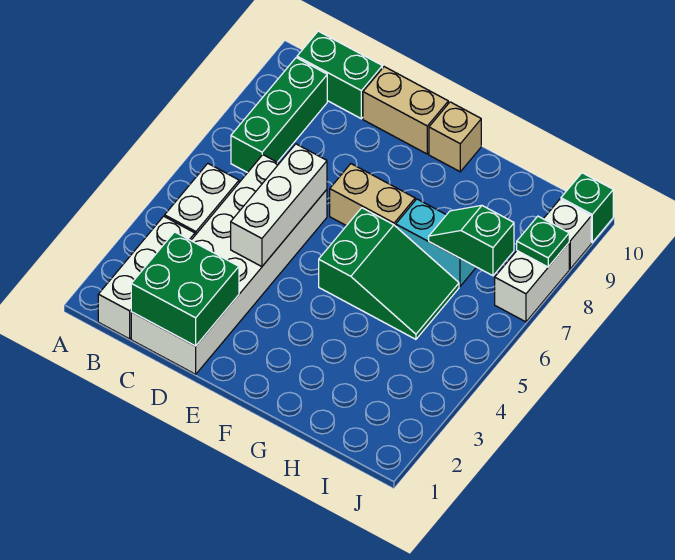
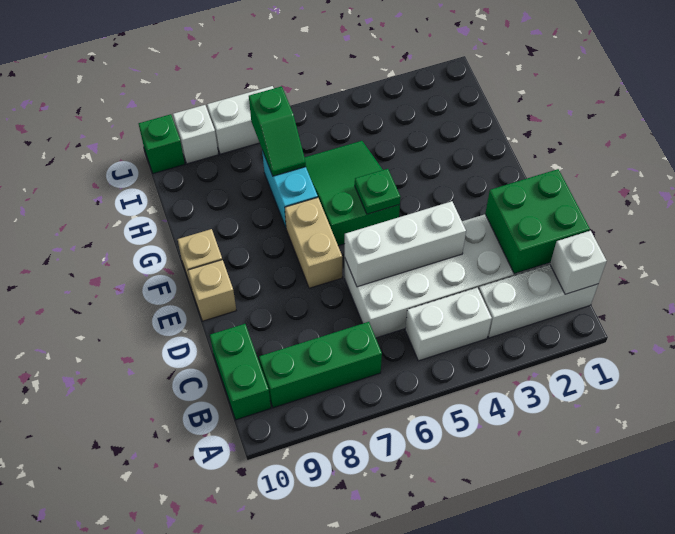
none -> white 1x1 brick [550,231,607,294]
tan 1x2 brick [363,67,448,154] -> tan 1x1 brick [188,260,236,321]
green 1x1 plate [517,216,569,267] -> green 1x1 plate moved to [355,169,400,214]

